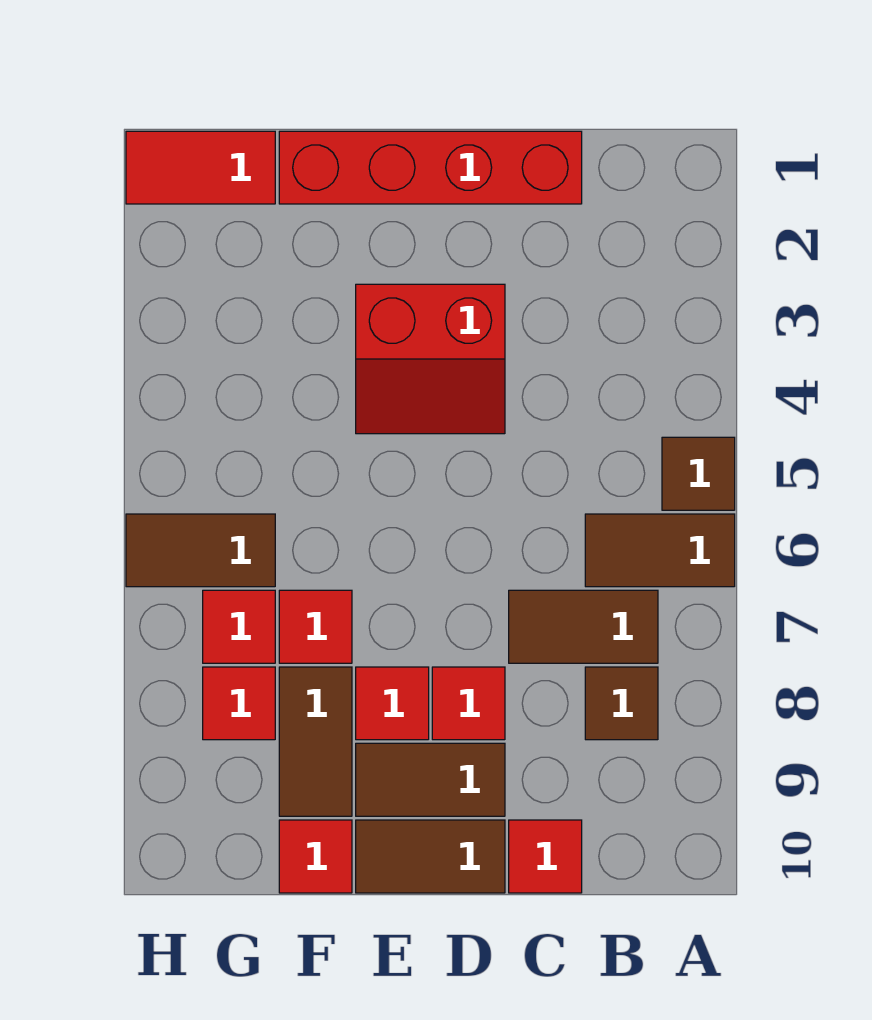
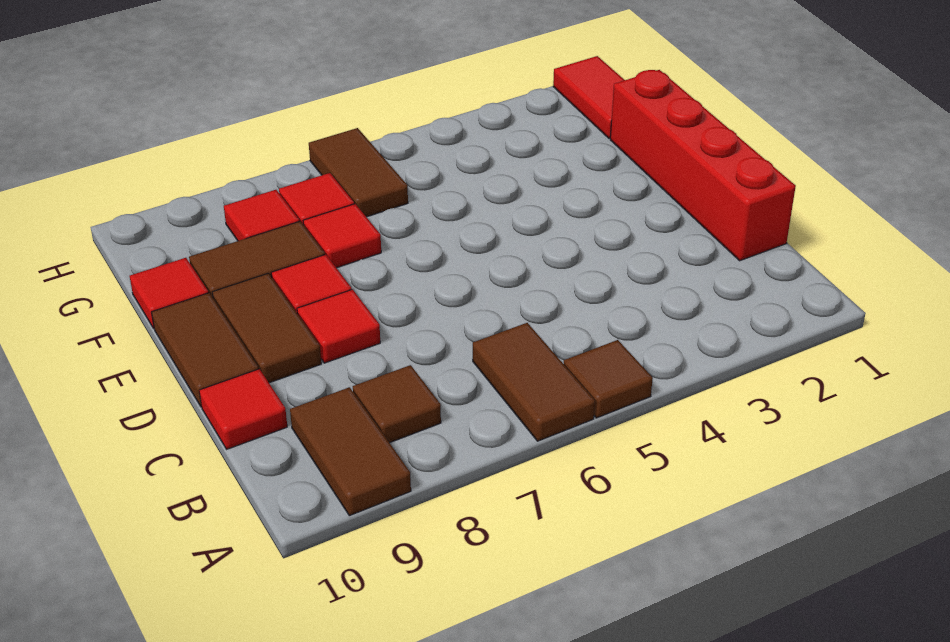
brown 1x2 tile [509,590,658,663] -> brown 1x2 tile moved to [290,387,411,516]
red 2x2 slope [356,284,505,434] -> none

